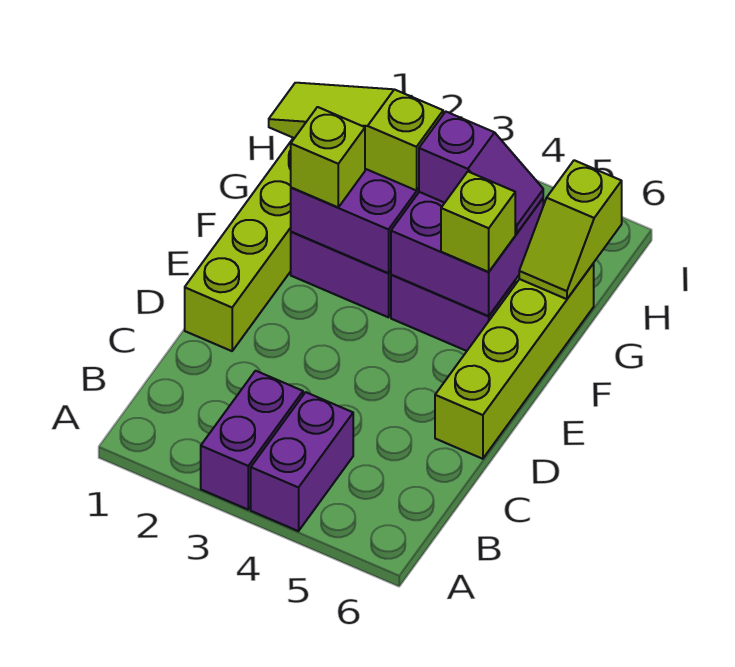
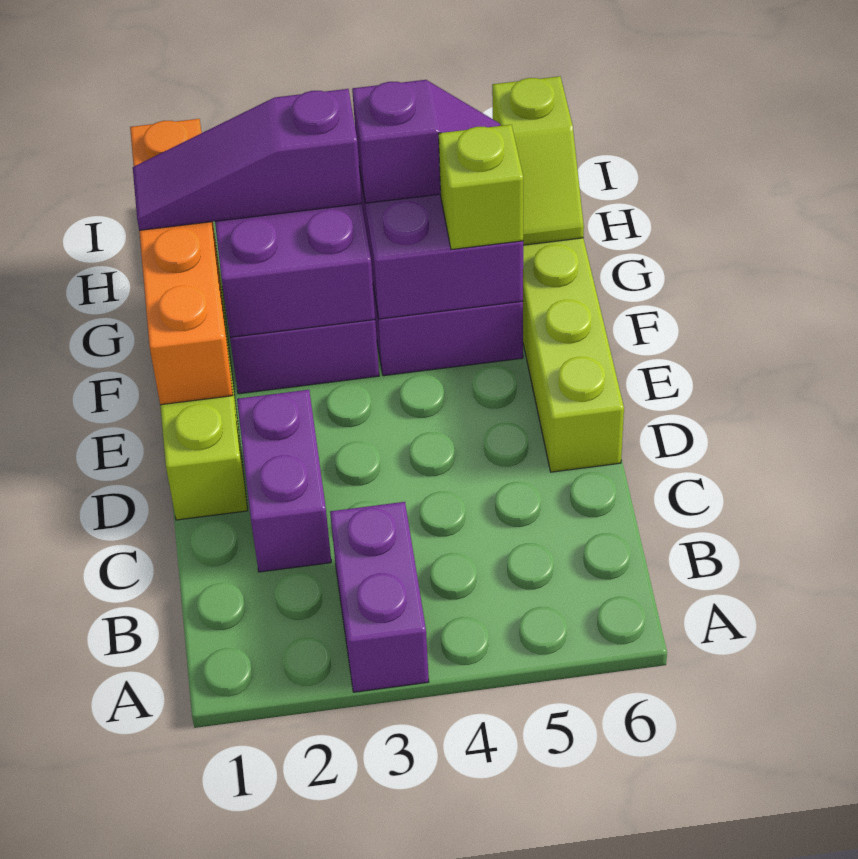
purple 1x2 brick [251,392,353,531] -> purple 1x2 brick moved to [237,390,331,572]
none -> orange 1x4 brick [130,119,233,405]
lime 1x1 brick [291,107,365,207] -> none
lime 1x3 slope [269,83,443,191] -> purple 1x3 slope [133,89,362,230]

